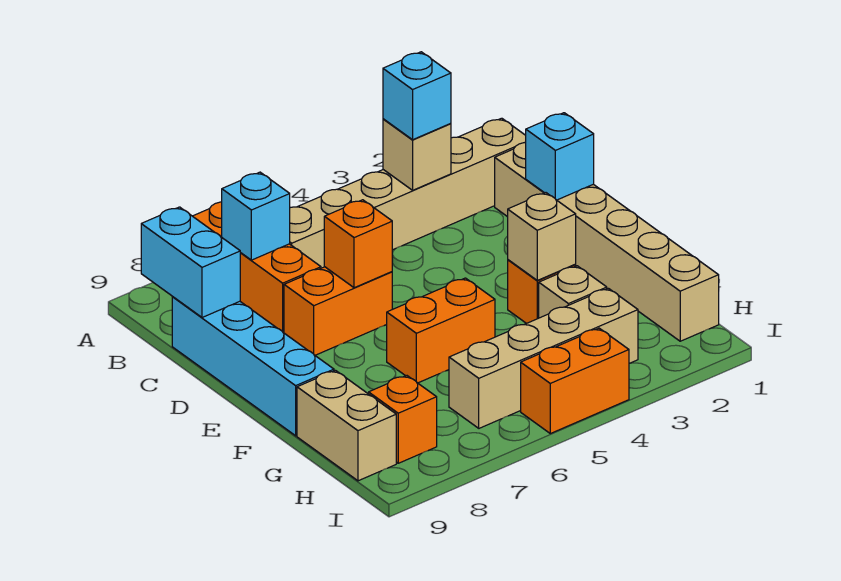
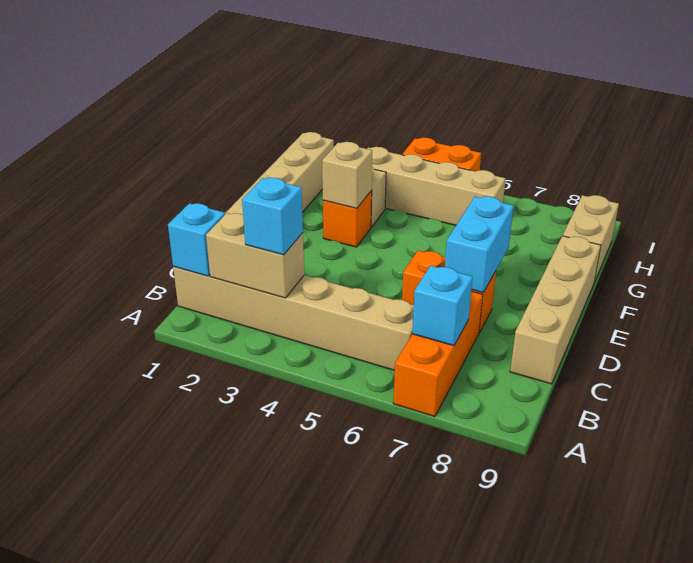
tan 1x1 brick [383,119,451,190] -> tan 1x2 brick [206,213,304,298]
cyan 1x2 brick [141,207,240,318] -> cyan 1x2 brick moved to [445,197,514,293]
cyan 1x4 brick [172,297,334,436] -> tan 1x4 brick [510,236,601,384]
cyan 1x1 brick [526,113,594,200] -> cyan 1x1 brick moved to [168,203,225,276]
orange 1x1 brick [324,200,392,288] -> none
orange 1x2 brick [387,278,495,383] -> none
orange 1x1 brick [369,376,437,463] -> none

